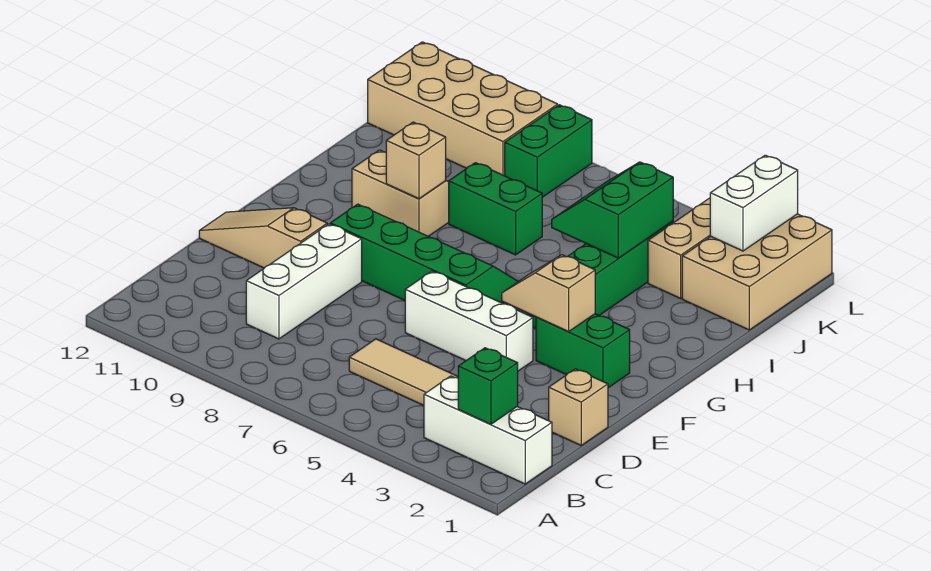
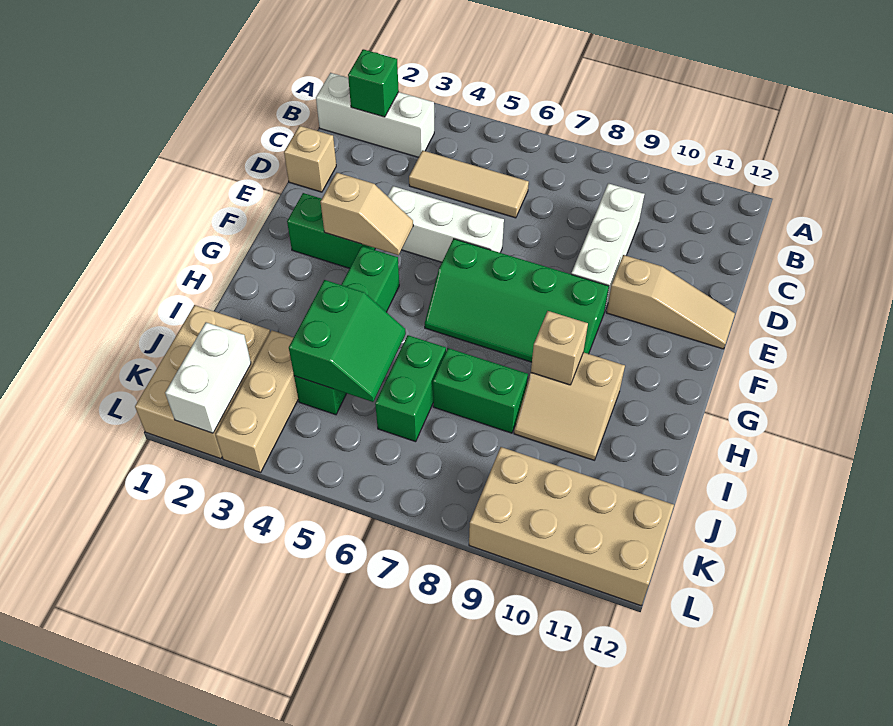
green 1x2 brick [505,105,592,197] -> green 1x2 brick moved to [375,335,446,442]

